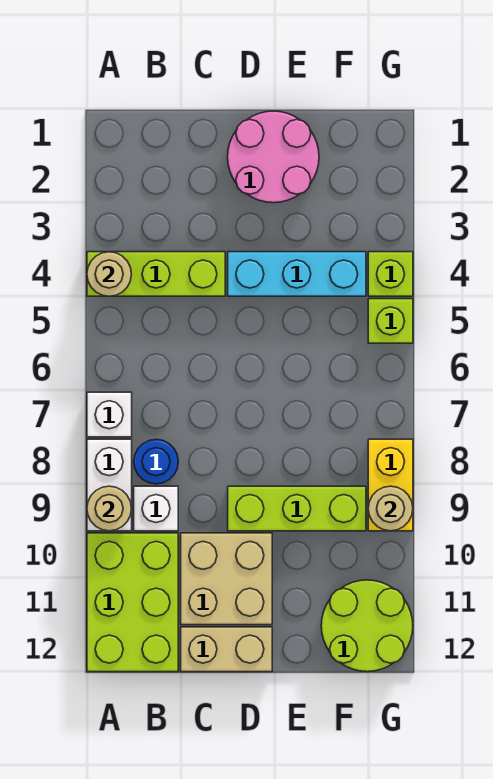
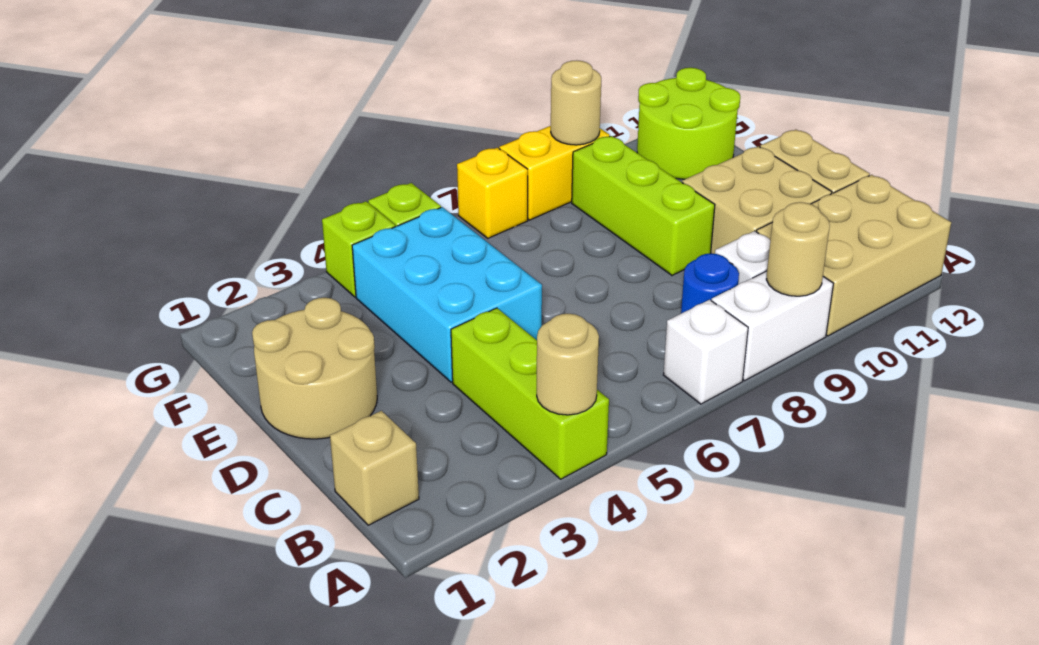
lime 2x3 brick [87,533,178,672] -> tan 2x3 brick [756,175,951,336]
none -> tan 1x1 brick [330,411,419,525]
pink 2x2 round brick [228,111,319,203] -> tan 2x2 round brick [252,298,377,439]
cyan 1x3 brick [228,252,366,296] -> cyan 2x3 brick [352,207,542,382]
none -> yellow 1x1 brick [457,148,528,238]

